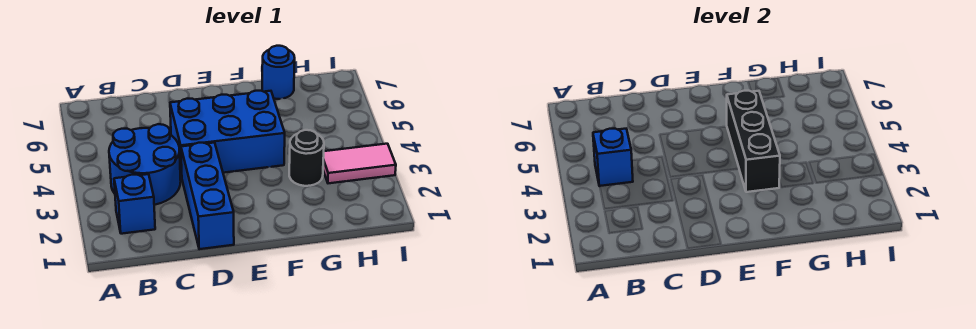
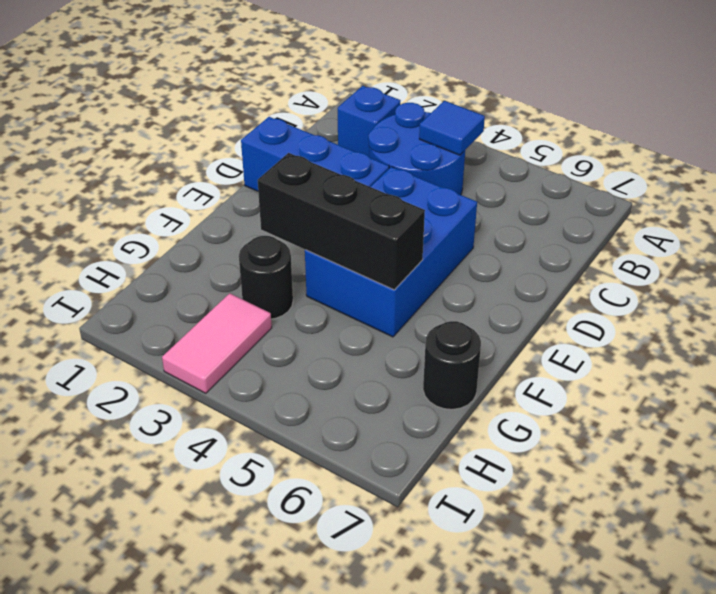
blue 1x1 brick [593,129,633,186] -> blue 1x1 tile [419,101,485,155]
blue 1x1 round brick [262,46,295,99] -> black 1x1 round brick [423,321,481,409]

